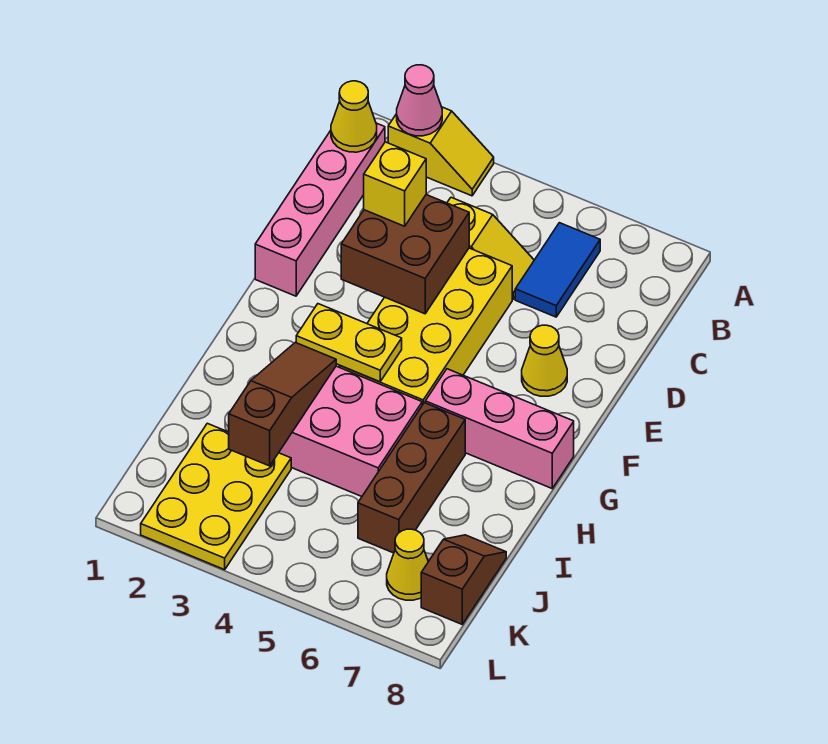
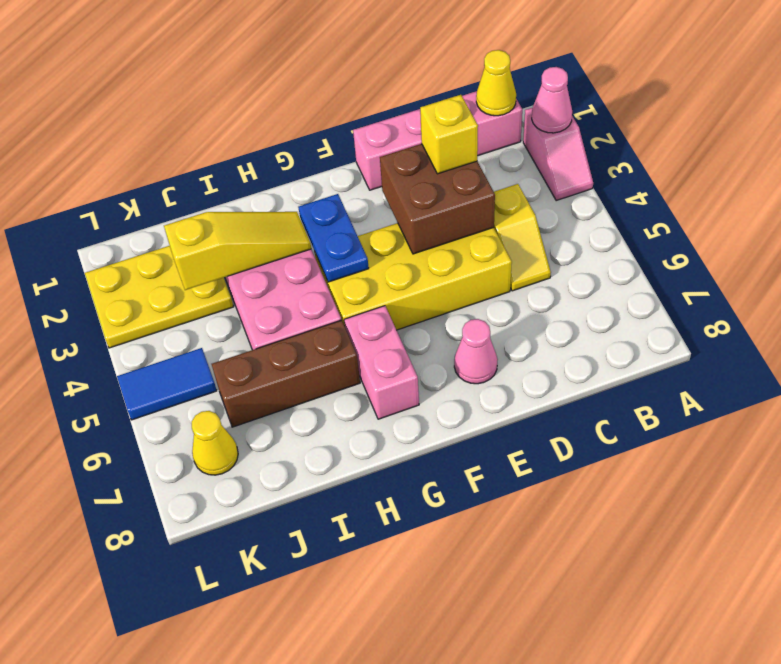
yellow 1x2 slope [388,107,494,196] -> pink 1x2 slope [523,108,593,200]
blue 1x2 tile [515,223,600,317] -> blue 1x2 tile moved to [117,348,217,420]
yellow 1x1 cone [522,325,567,396] -> pink 1x1 cone [454,319,498,384]
yellow 1x2 plate [296,304,402,382] -> blue 1x2 plate [298,194,369,282]
pink 1x3 brick [425,369,574,488] -> pink 1x2 brick [344,306,419,419]
brown 1x3 slope [229,342,336,466] -> yellow 1x3 slope [164,212,311,290]
brown 1x2 slope [421,535,506,624] -> none

